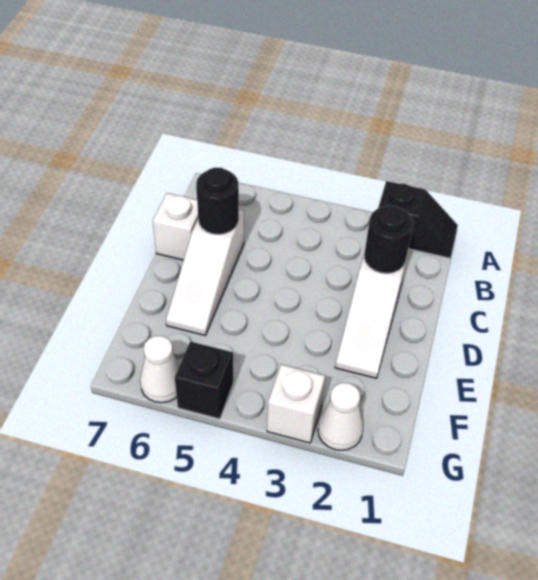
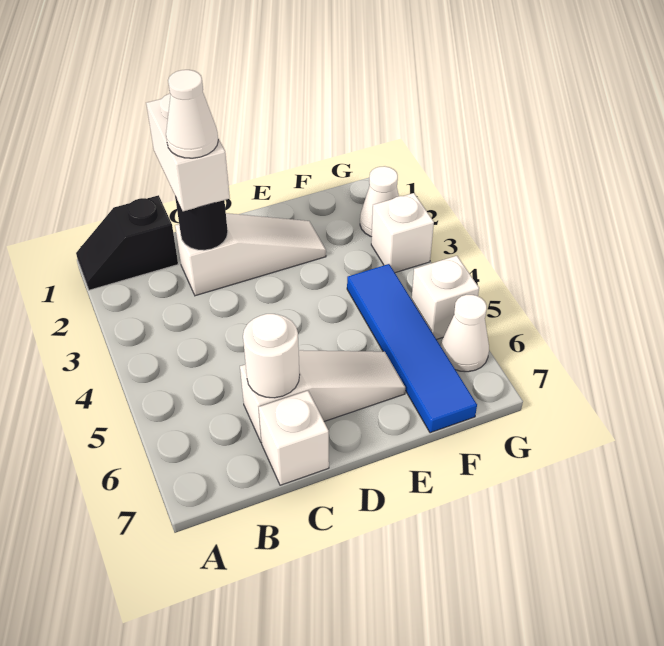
black 1x2 slope [378,181,458,258] -> black 1x2 slope turned to [76,195,178,290]
none -> white 1x2 brick [146,94,230,211]
none -> white 1x1 cone [166,70,218,158]
black 1x1 round brick [196,167,239,234] -> white 1x1 round brick [243,314,300,398]
none -> blue 1x4 tile [347,264,477,433]
black 1x1 brick [175,342,233,419] -> white 1x1 brick [412,256,479,339]

